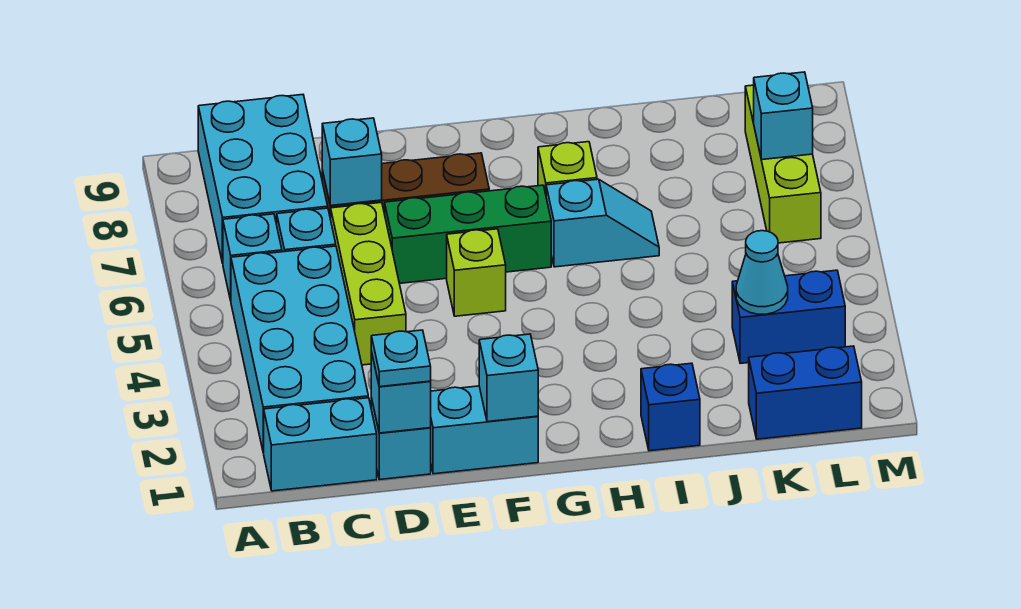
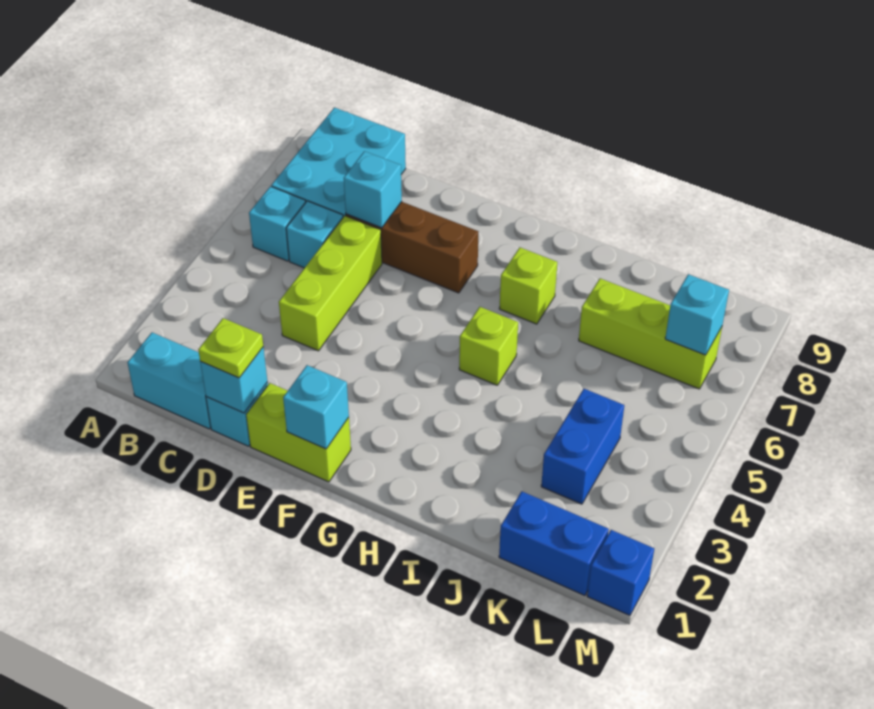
cyan 2x4 brick [231,246,368,453] -> none
cyan 1x1 plate [371,330,431,387] -> lime 1x1 plate [198,318,263,378]
cyan 1x2 brick [431,386,538,474] -> lime 1x2 brick [246,383,351,482]
green 1x3 brick [385,185,551,283] -> none
lime 1x1 brick [447,229,506,316] -> lime 1x1 brick moved to [459,307,518,385]
cyan 1x2 slope [546,179,659,267] -> none
blue 1x1 brick [641,363,700,451] -> blue 1x1 brick moved to [587,530,654,616]
blue 1x2 brick [732,270,845,364] -> blue 1x2 brick turned to [541,389,624,504]
cyan 1x1 cone [736,231,788,314] -> none
lime 1x3 brick [745,85,821,243] -> lime 1x3 brick turned to [579,278,722,389]

